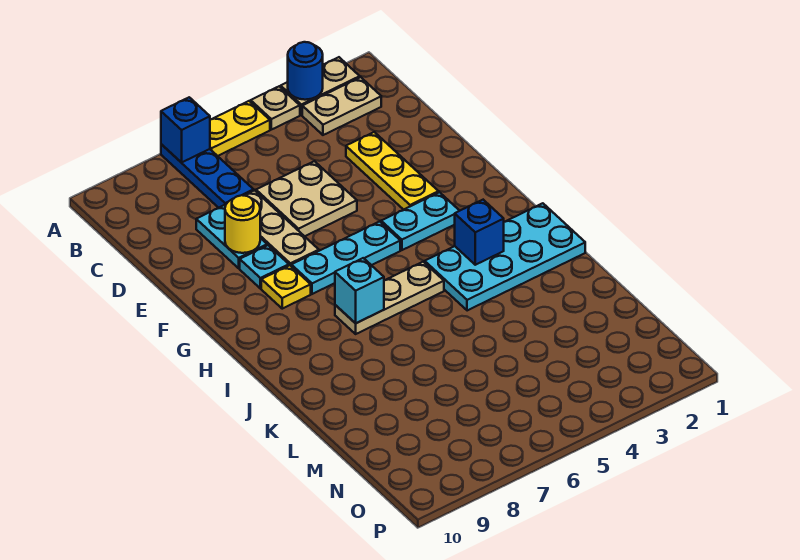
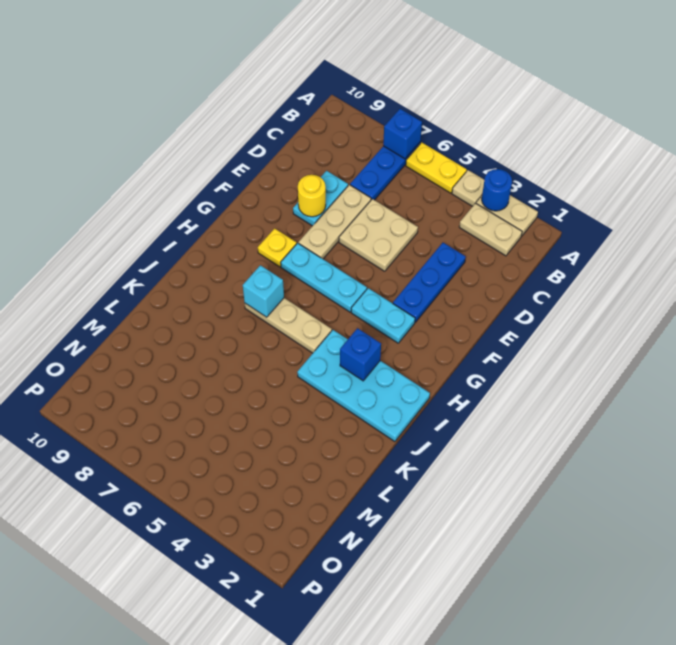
yellow 1x3 plate [346,132,439,210] -> blue 1x3 plate [393,243,466,322]
cyan 1x1 plate [240,245,289,289] -> none

